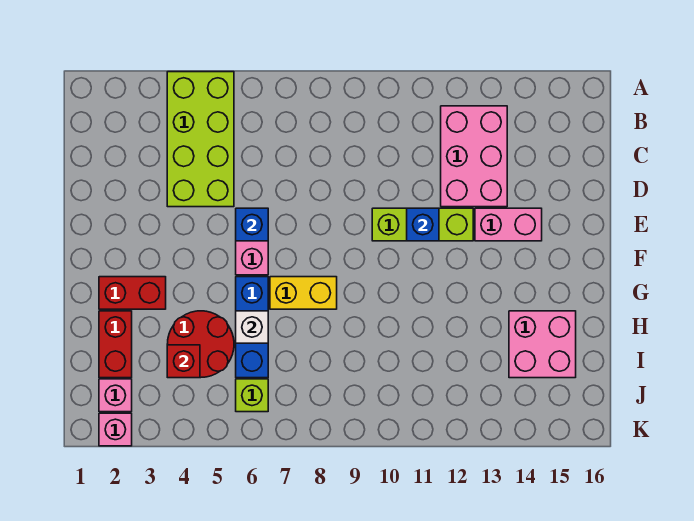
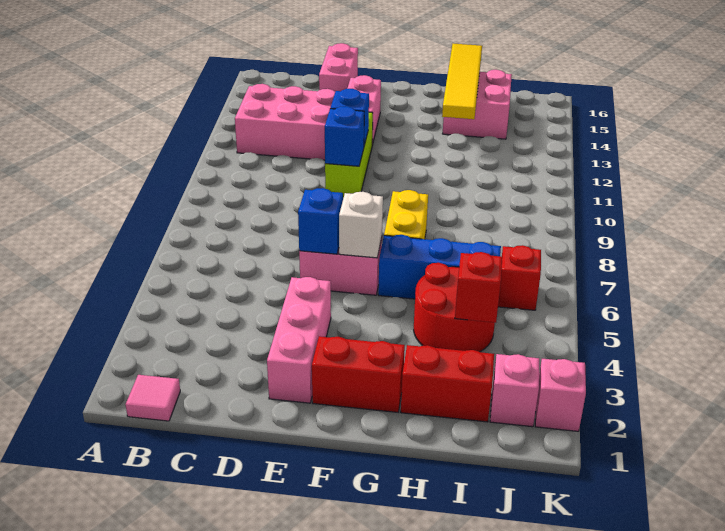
lime 2x4 brick [167,72,234,207] -> none
none -> pink 1x1 tile [126,375,180,421]
none -> pink 1x2 brick [319,43,358,92]
none -> pink 1x3 brick [267,277,331,403]
none -> blue 1x1 brick [325,106,364,166]
red 1x2 brick [99,277,166,309] -> red 1x2 brick turned to [312,336,405,412]
white 1x1 brick [236,311,268,343] -> white 1x1 brick moved to [339,192,383,258]
none -> yellow 1x4 tile [442,44,482,119]
lime 1x1 brick [236,379,268,412] -> red 1x1 brick [498,245,541,310]

